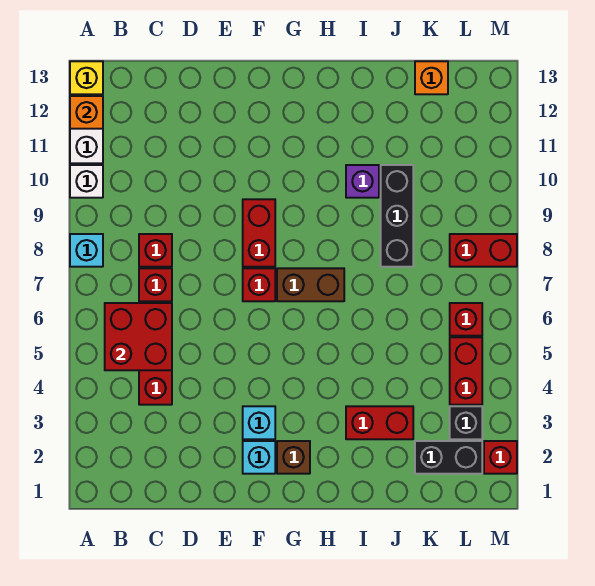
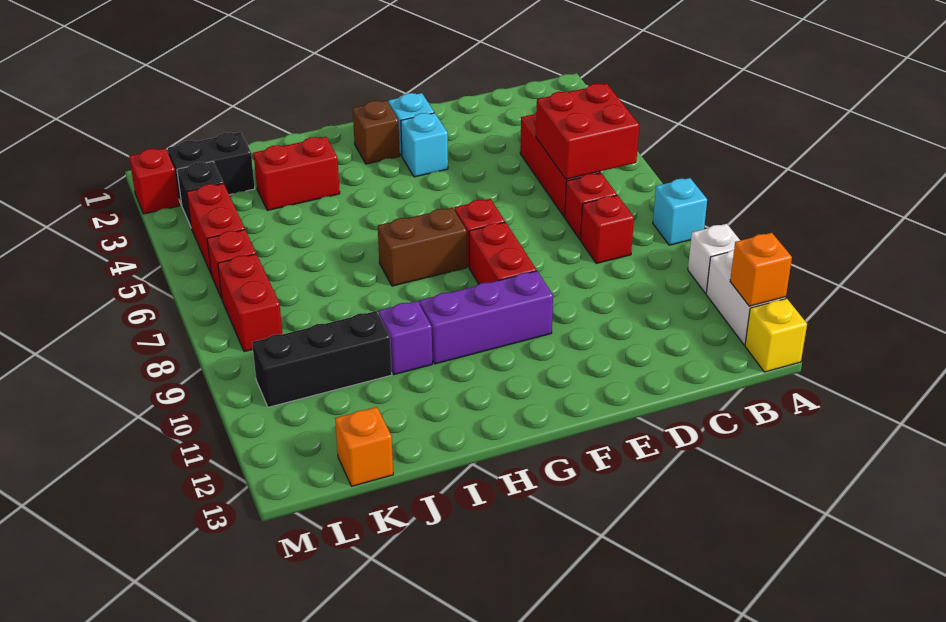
none -> purple 1x3 brick [419,271,553,364]
black 1x3 brick [381,165,413,267] -> black 1x3 brick turned to [252,311,392,407]
red 1x2 brick [450,234,517,267] -> red 1x2 brick turned to [218,254,282,352]

